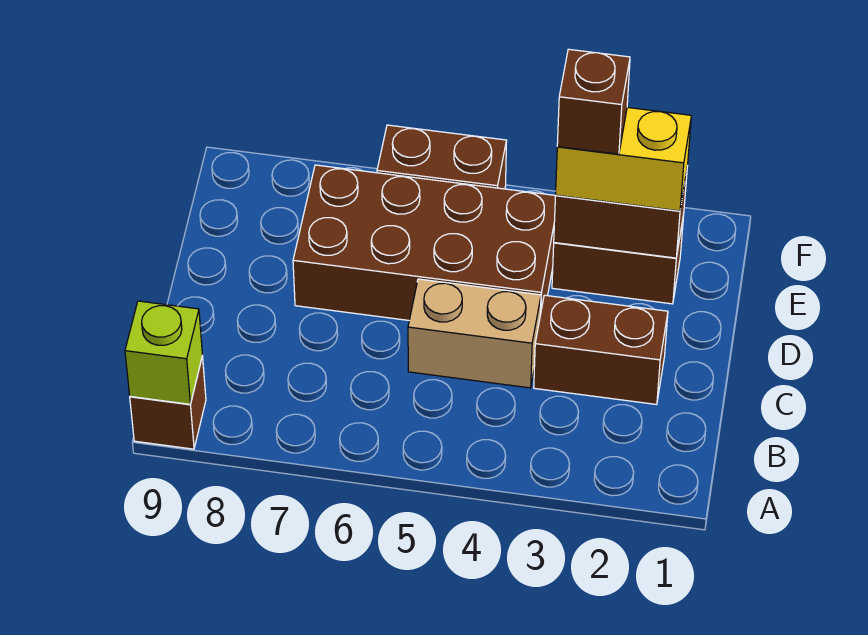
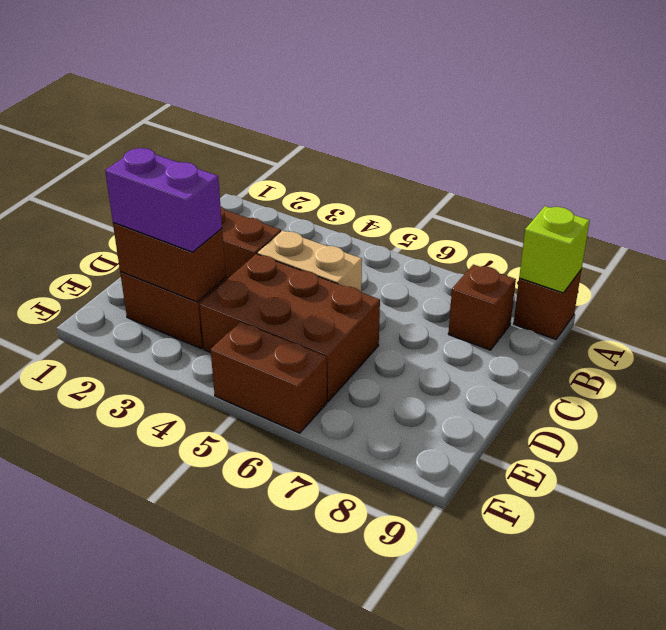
brown 2x4 brick [293,165,556,320] -> brown 2x3 brick [200,254,380,402]
yellow 1x2 brick [556,107,691,211] -> purple 1x2 brick [105,148,222,252]
brown 1x1 brick [557,49,630,154] -> brown 1x1 brick moved to [448,265,516,350]

